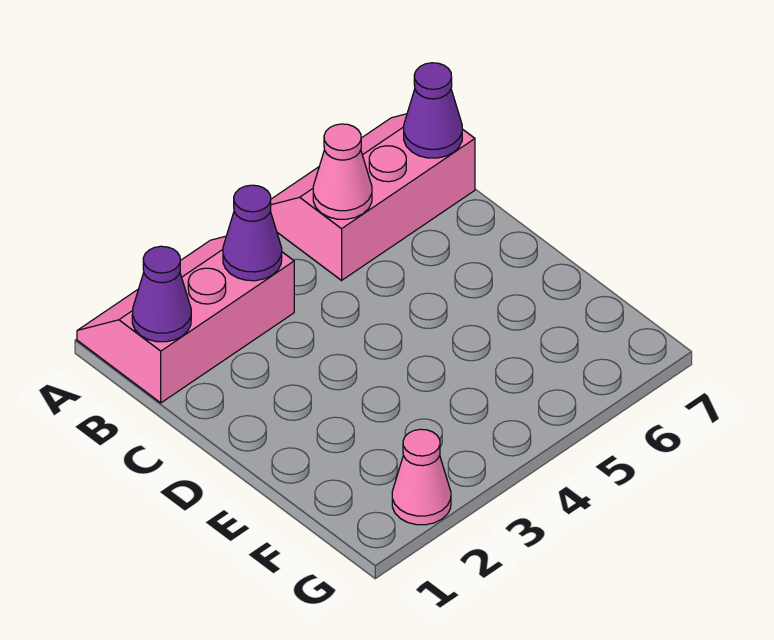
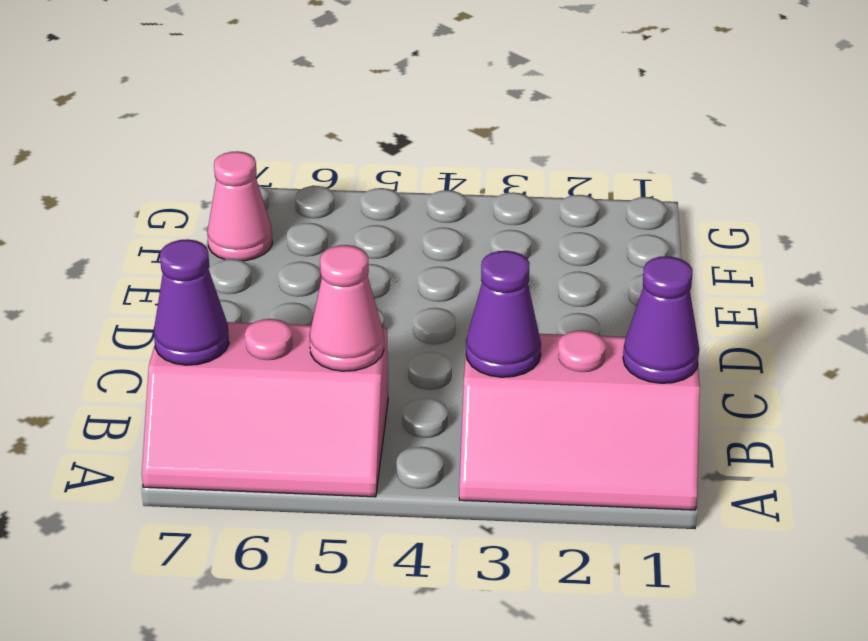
pink 1x1 cone [392,429,451,525] -> pink 1x1 cone moved to [208,151,272,261]

